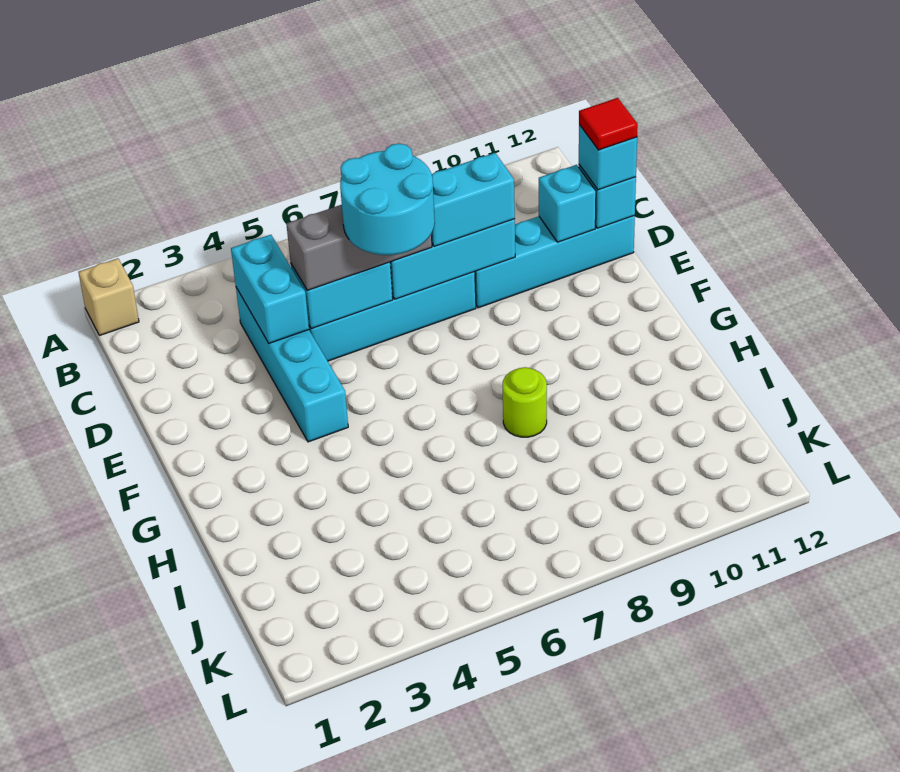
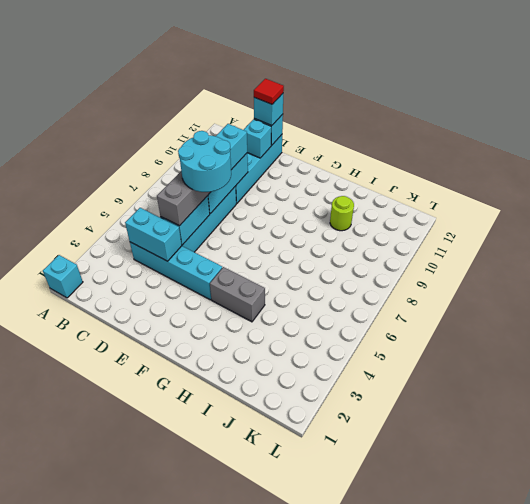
tan 1x1 brick [79,258,139,336] -> cyan 1x1 brick [43,255,83,298]
none -> grey 1x2 brick [210,267,265,322]
lime 1x1 round brick [502,367,547,437] -> lime 1x1 round brick moved to [330,196,354,231]

